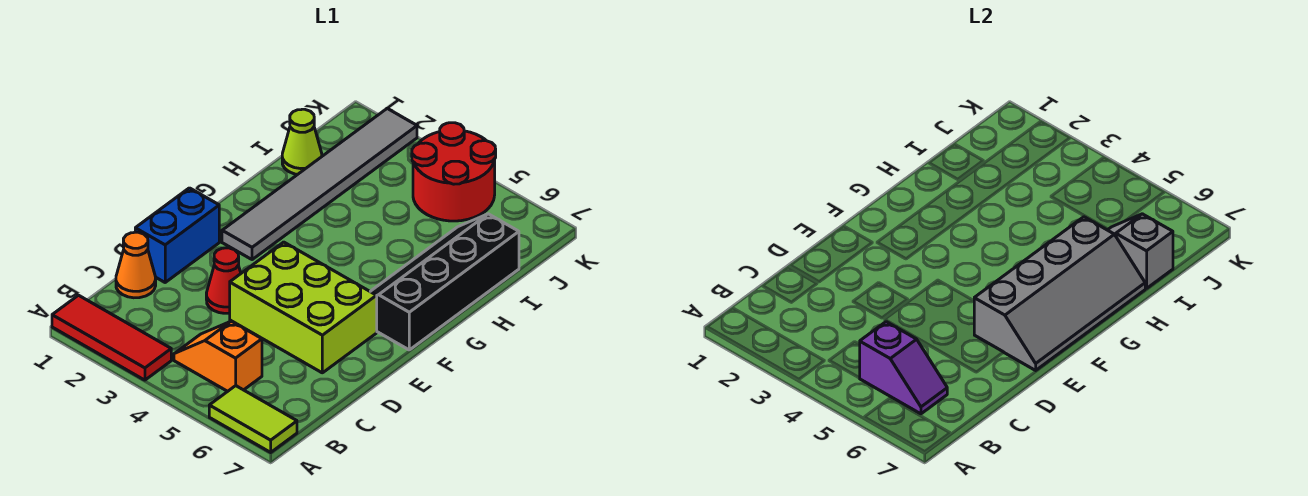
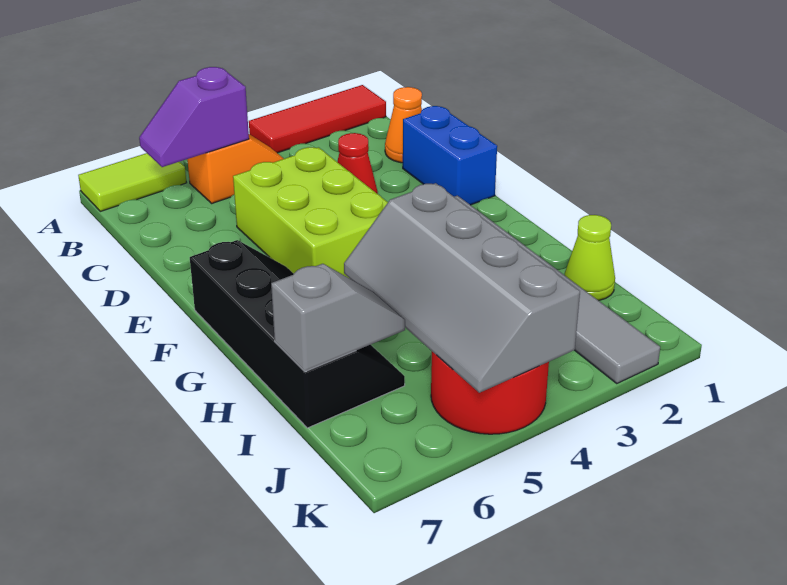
lime 2x3 brick [230,242,377,373] -> lime 2x3 brick turned to [233,147,388,278]
grey 2x4 slope [974,217,1146,370] -> grey 2x4 slope moved to [344,183,580,393]

